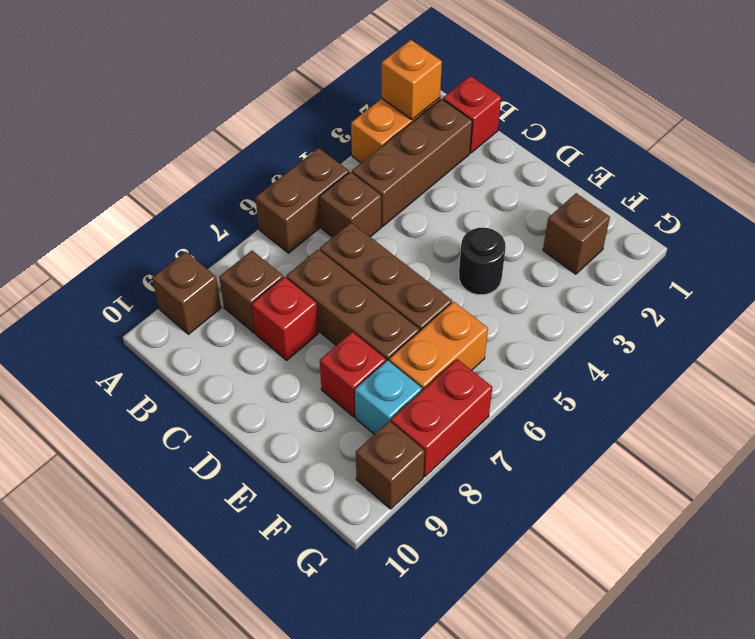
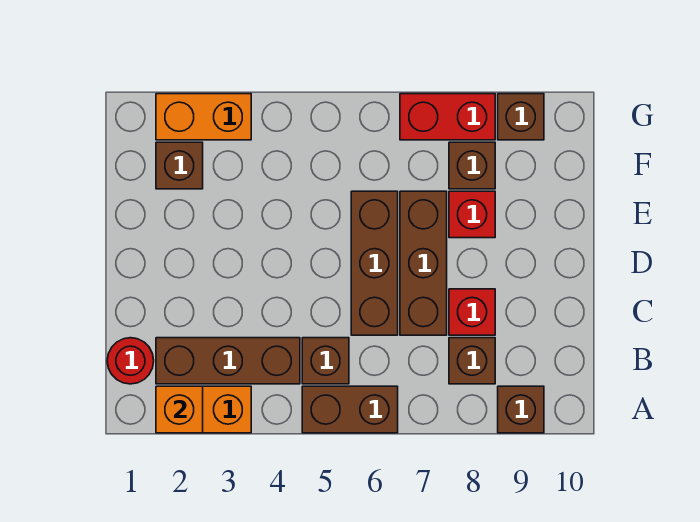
red 1x1 brick [443,76,501,153] -> red 1x1 round brick [107,338,154,384]
black 1x1 round brick [459,228,506,295] -> none
orange 1x2 brick [389,302,488,391] -> orange 1x2 brick moved to [156,94,251,140]
cyan 1x1 brick [355,360,422,434] -> brown 1x1 brick [449,142,495,189]

